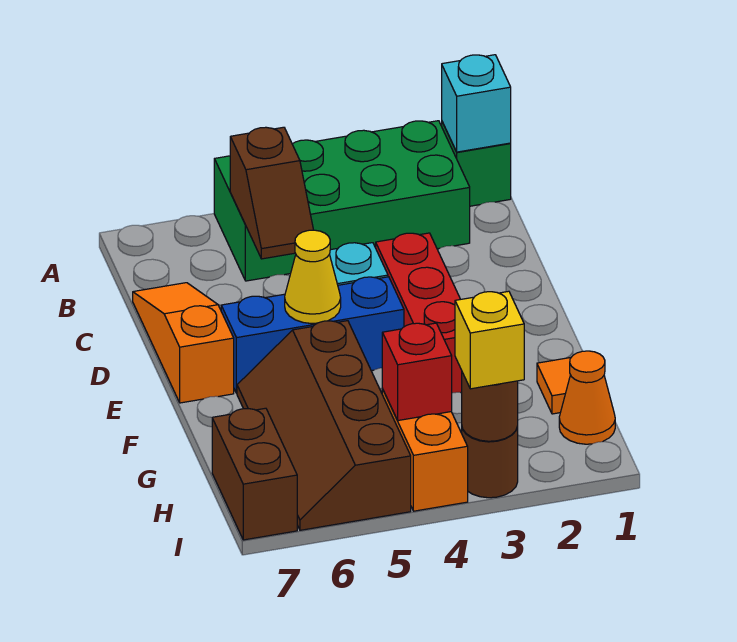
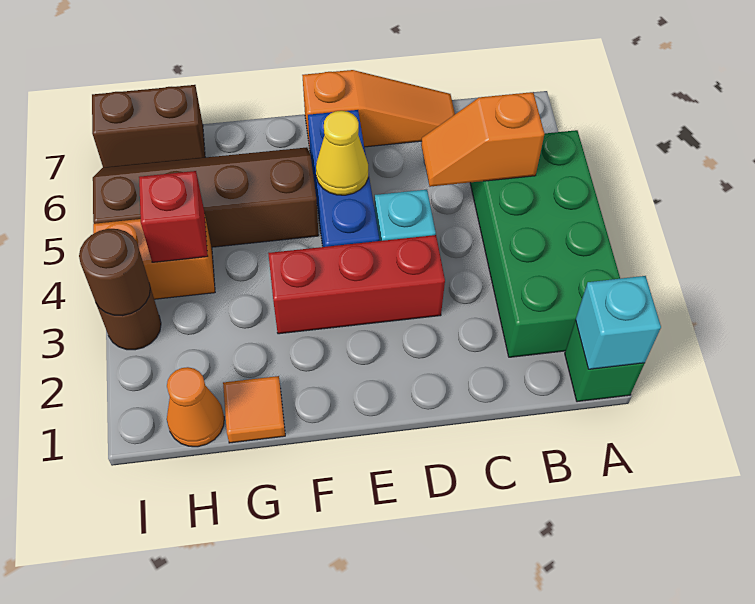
brown 1x2 slope [230,127,313,259] -> orange 1x2 slope [421,92,545,187]
yellow 1x1 brick [455,291,524,389] -> none

